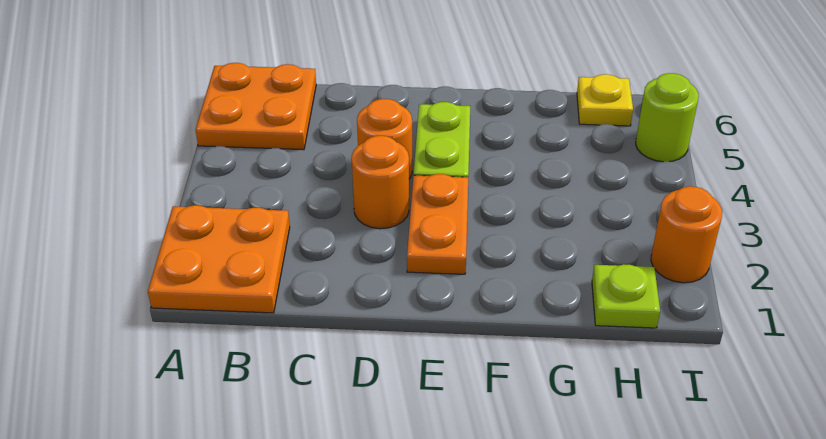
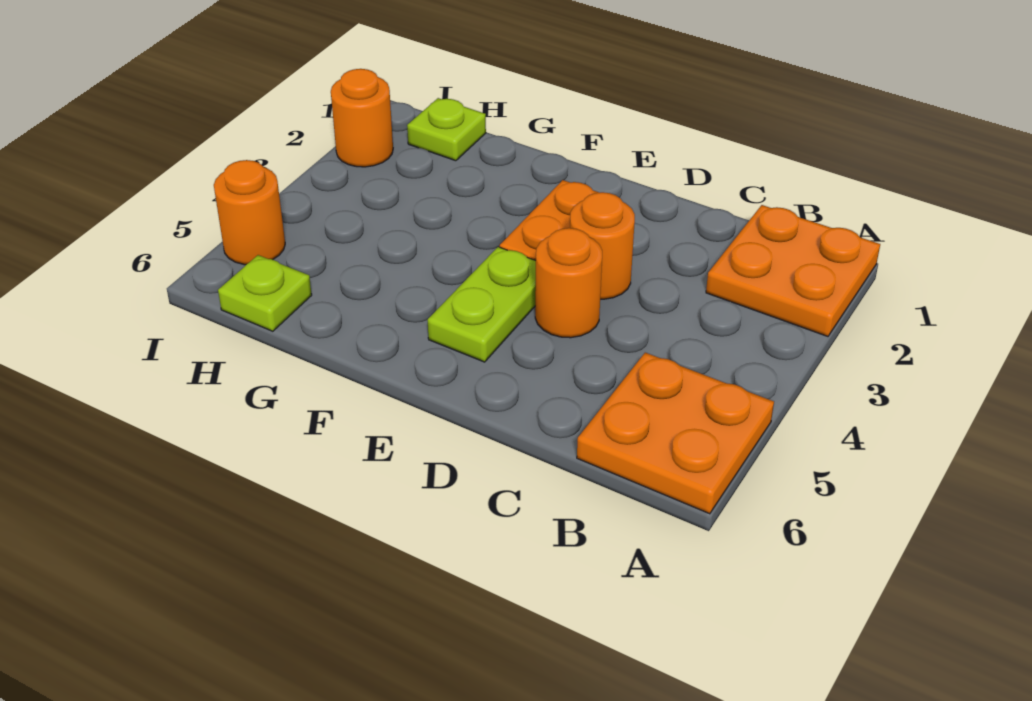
yellow 1x1 plate [577,74,633,126] -> lime 1x1 plate [218,255,312,331]
lime 1x1 round brick [636,73,699,162] -> orange 1x1 round brick [214,160,285,265]

